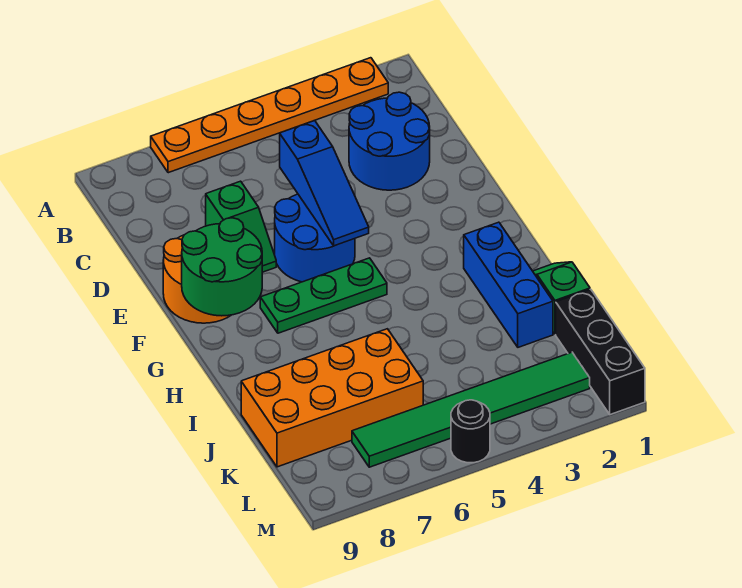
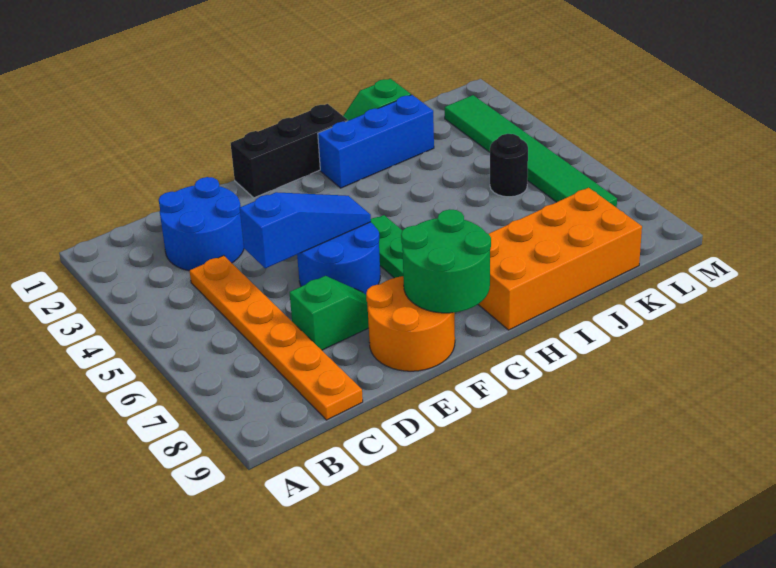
orange 1x6 plate [151,58,388,173] -> orange 1x6 plate moved to [190,256,363,420]
orange 2x4 brick [241,329,423,467] -> orange 2x4 brick turned to [478,188,642,330]
black 1x3 brick [556,289,645,415] -> black 1x3 brick moved to [231,104,348,198]
black 1x1 round brick [451,400,490,463] -> black 1x1 round brick moved to [490,134,528,197]

